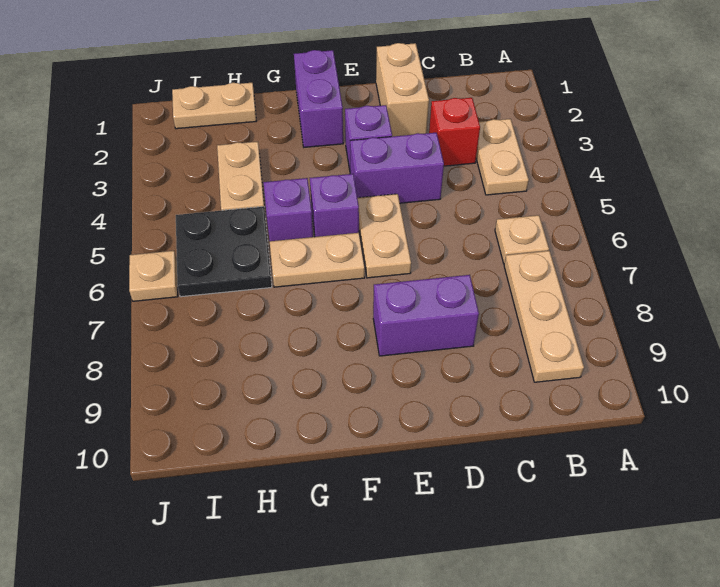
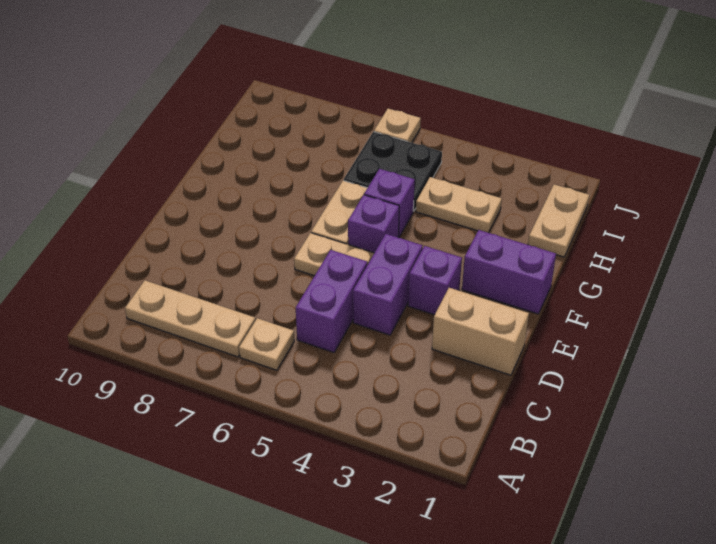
tan 1x2 plate [476,119,529,195] -> none
red 1x1 brick [429,98,480,166] -> none
purple 1x2 brick [373,275,479,356] -> purple 1x2 brick moved to [296,250,367,352]

